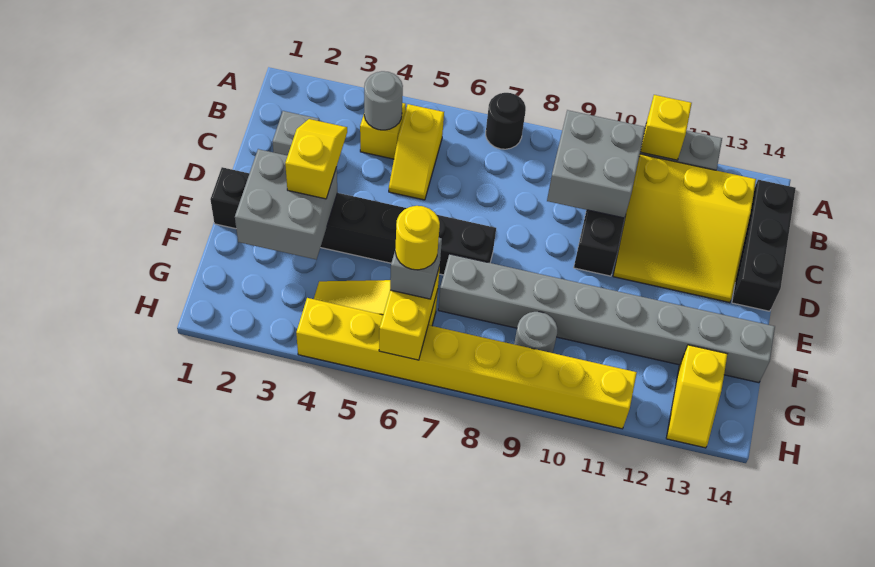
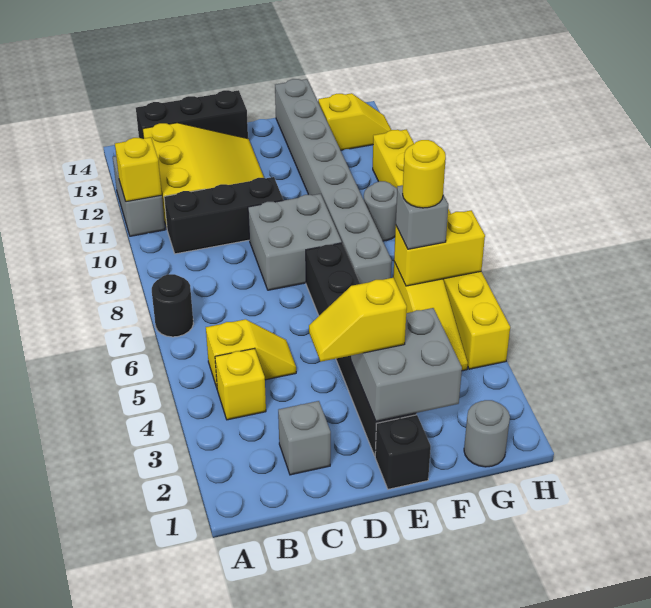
grey 1x1 round brick [364,71,403,130] -> grey 1x1 round brick moved to [464,400,510,467]
grey 2x2 brick [547,110,645,218] -> grey 2x2 brick moved to [248,194,342,290]

